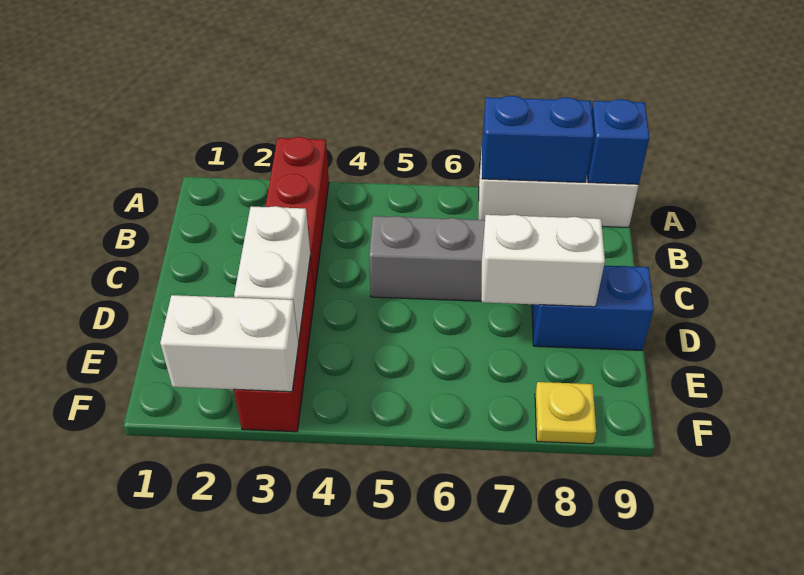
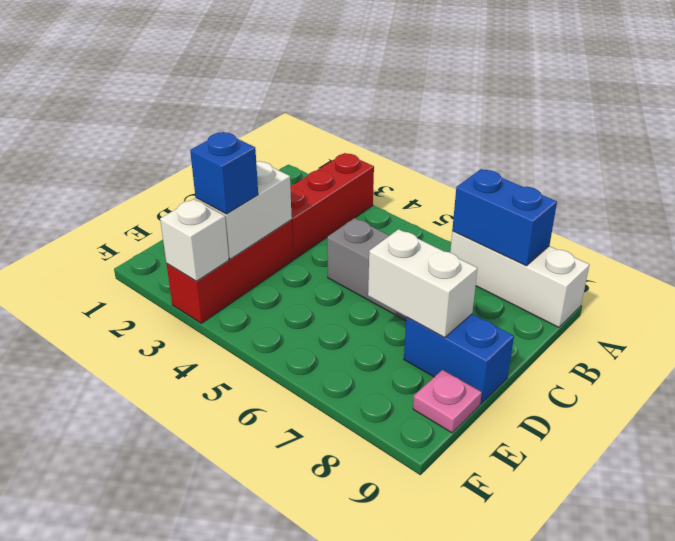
blue 1x1 brick [587,99,650,185] -> blue 1x1 brick moved to [190,132,258,214]
none -> pink 1x1 plate [413,370,482,433]
white 1x2 brick [160,295,299,392] -> white 1x1 brick [160,199,229,281]
yellow 1x1 plate [535,382,596,444] -> none

